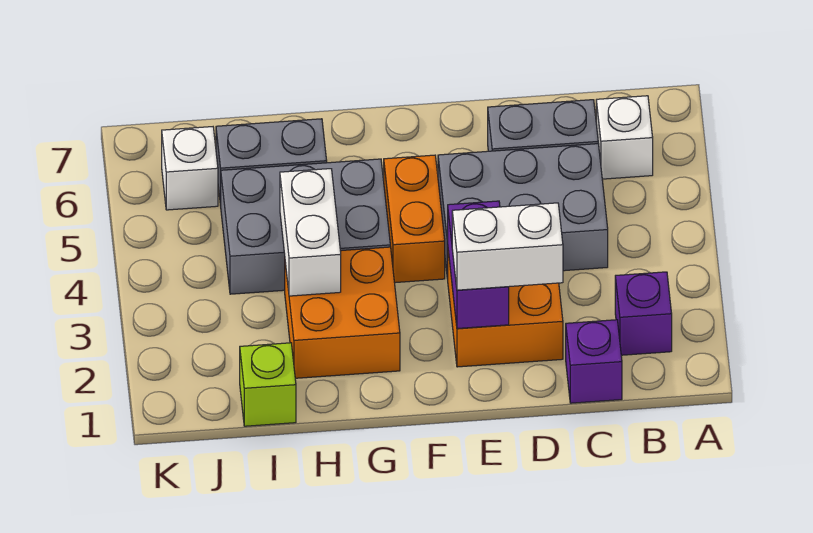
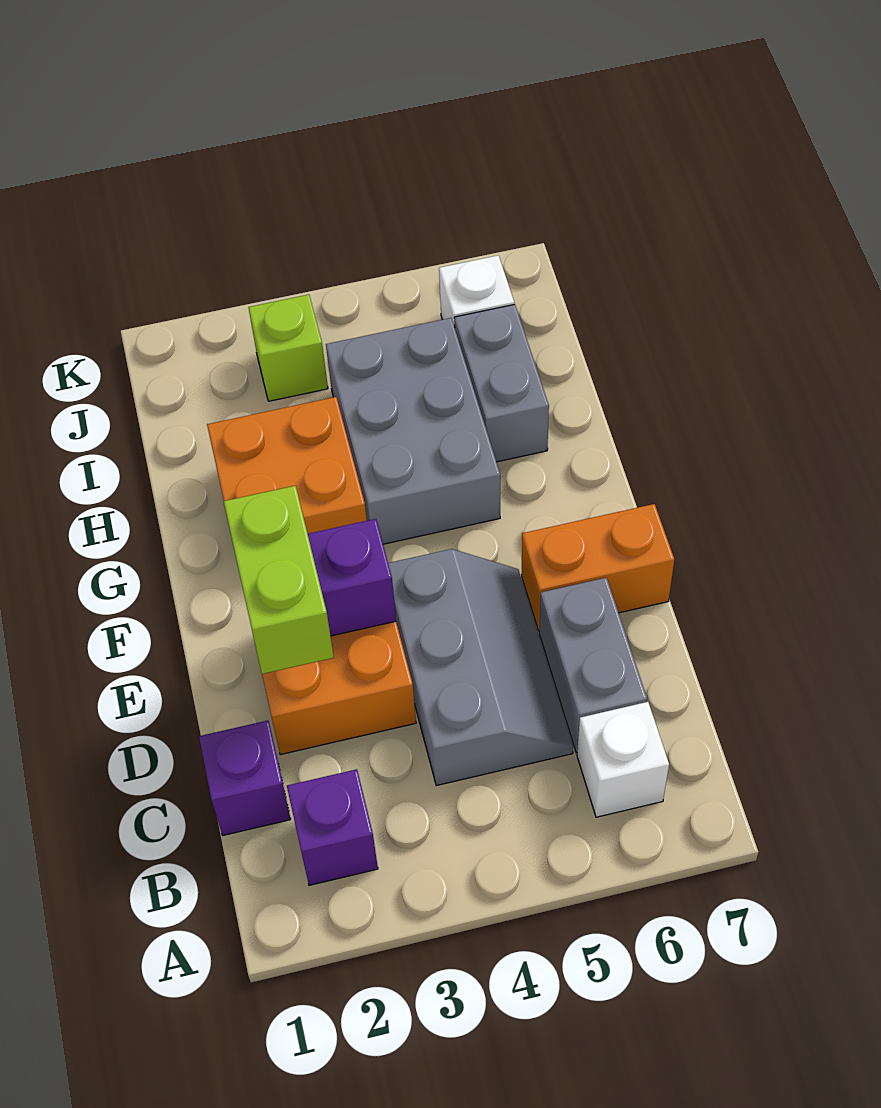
grey 2x3 brick [438,144,608,279] -> grey 2x3 slope [388,549,573,786]
white 1x2 brick [452,203,563,290] -> lime 1x2 brick [224,486,334,674]
orange 1x2 brick [384,155,445,283] -> orange 1x2 brick moved to [522,504,674,631]
white 1x2 brick [280,169,341,296] -> none
lime 1x1 brick [240,343,296,426] -> lime 1x1 brick moved to [248,295,328,401]

